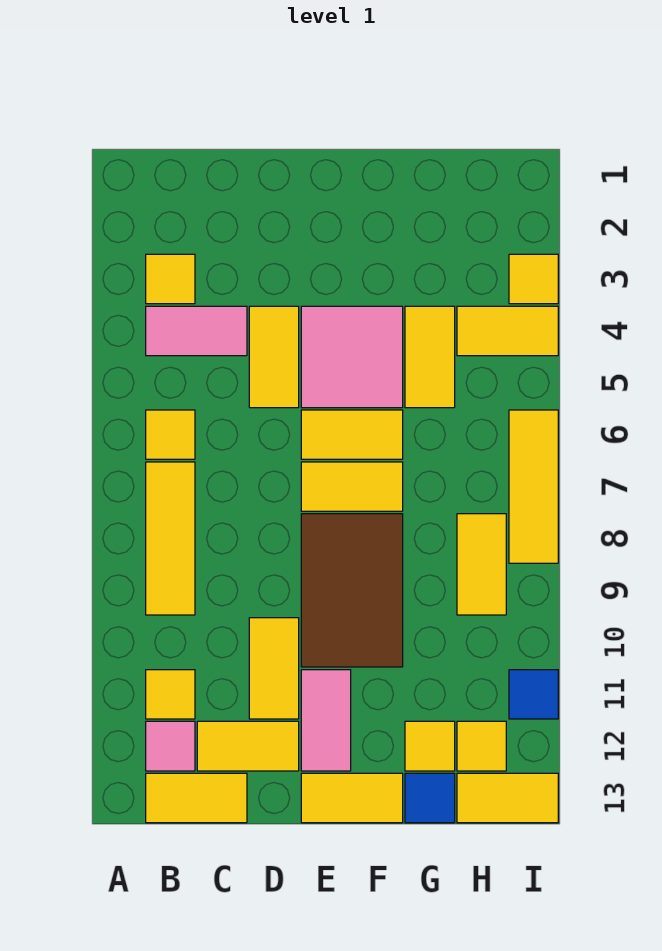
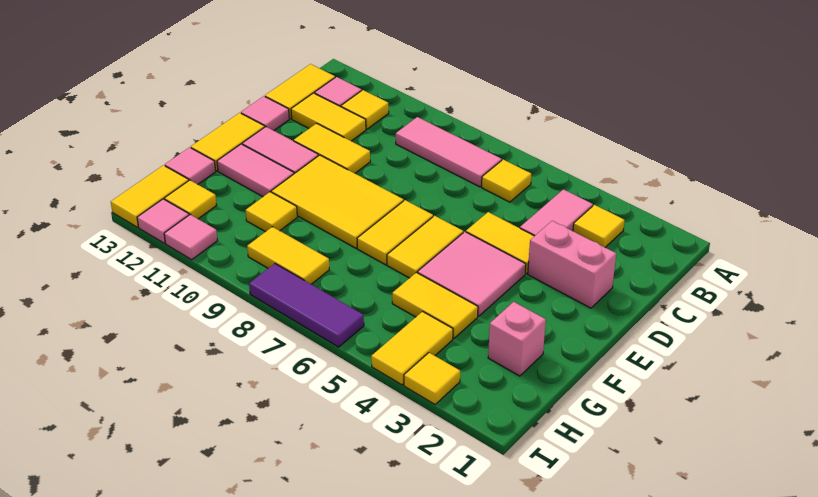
yellow 1x3 tile [146,462,195,615] -> pink 1x3 tile [396,117,502,187]
yellow 1x2 tile [197,721,299,771] -> yellow 1x2 tile turned to [291,93,366,141]
none -> pink 1x2 brick [528,221,616,308]
none -> pink 1x1 tile [241,96,289,131]
brown 2x3 tile [301,514,403,667] -> yellow 2x3 tile [271,155,404,248]
none -> pink 1x2 tile [217,144,294,197]
none -> pink 1x1 brick [488,302,546,376]
yellow 1x1 tile [405,721,455,771] -> yellow 1x1 tile moved to [246,192,297,232]
blue 1x1 tile [405,773,455,823] -> pink 1x1 tile [165,147,216,184]
yellow 1x3 tile [509,410,558,563] -> purple 1x3 tile [249,264,364,347]
blue 1x1 tile [509,670,558,719] -> pink 1x1 tile [164,215,217,260]
none -> pink 1x1 tile [137,199,189,243]

